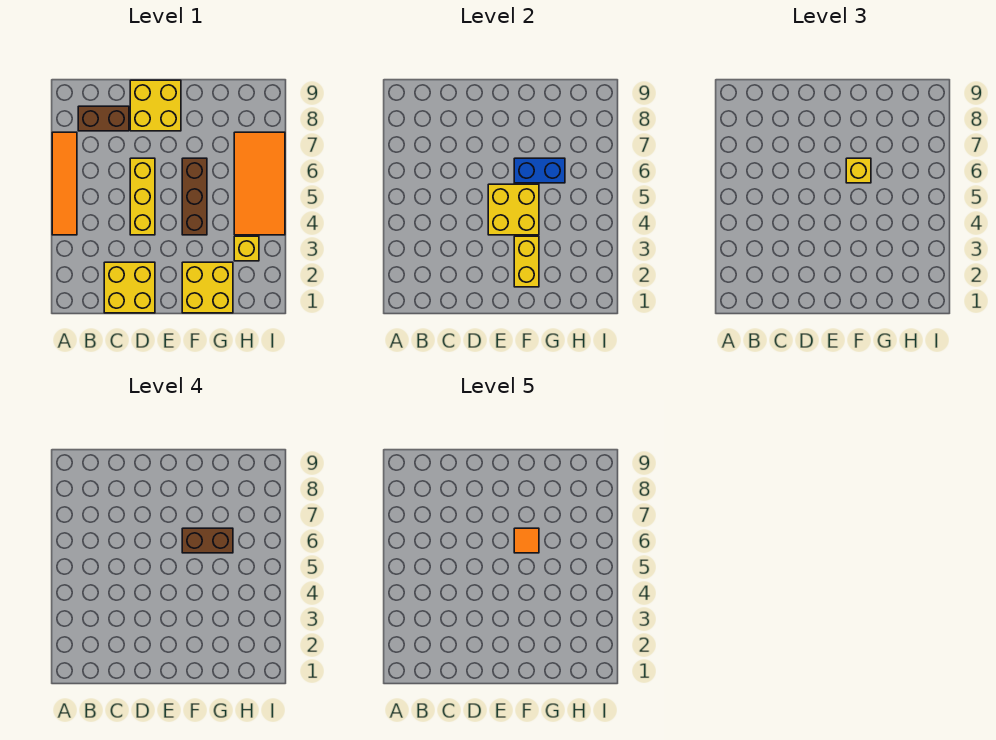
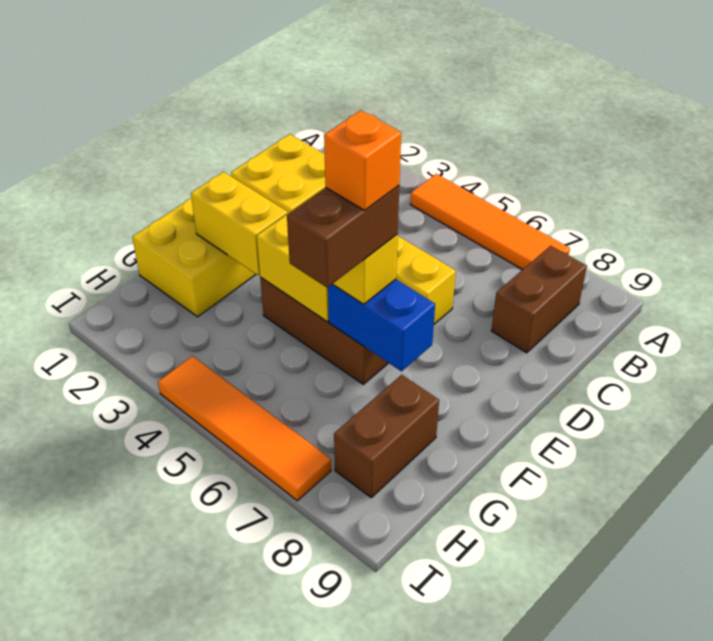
yellow 2x2 brick [130,80,181,131] -> none
blue 1x2 brick [514,158,565,183] -> blue 1x2 brick turned to [328,279,435,371]
orange 1x1 tile [514,528,539,553] -> orange 1x1 brick [324,110,401,210]
none -> brown 1x2 brick [334,375,439,497]
yellow 1x1 brick [234,236,259,261] -> none
orange 2x4 tile [234,132,285,235] -> orange 1x4 tile [158,356,331,501]

